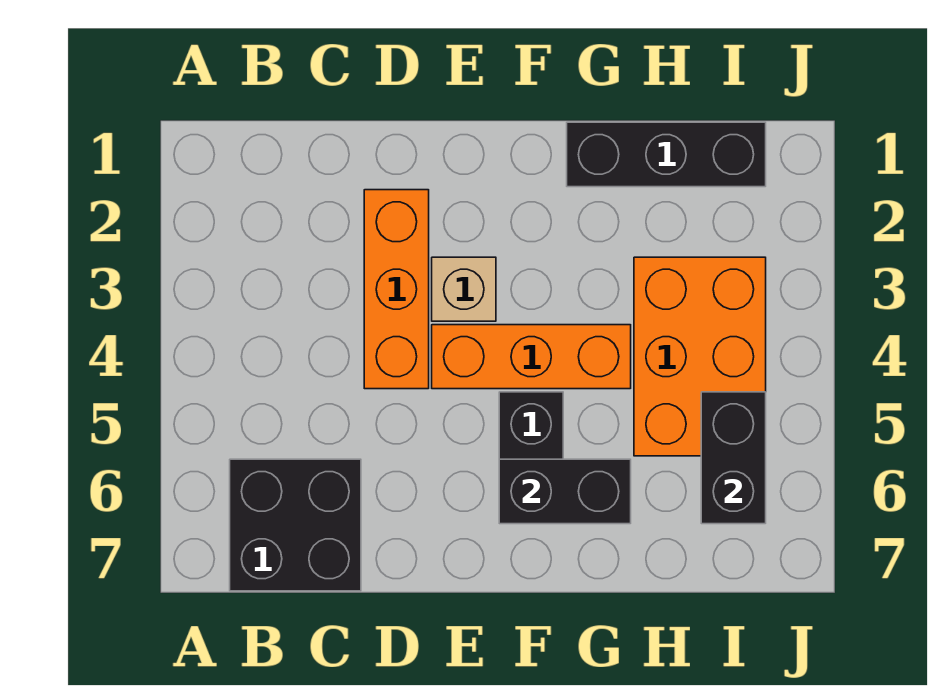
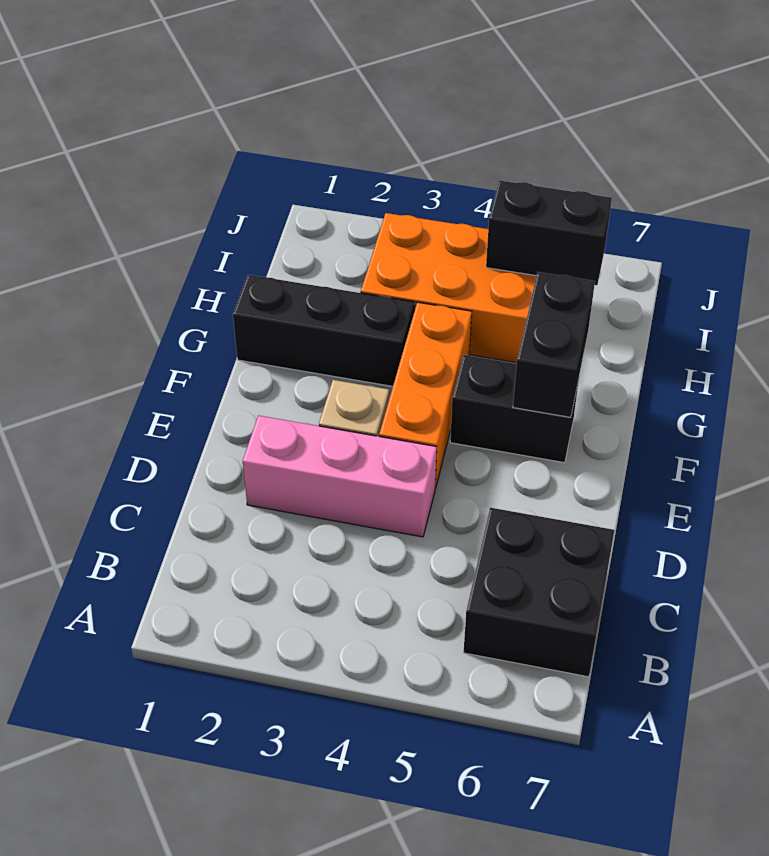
orange 1x3 brick [364,190,429,389] -> pink 1x3 brick [243,416,437,537]
black 1x3 brick [567,122,766,187] -> black 1x3 brick turned to [233,275,414,386]

